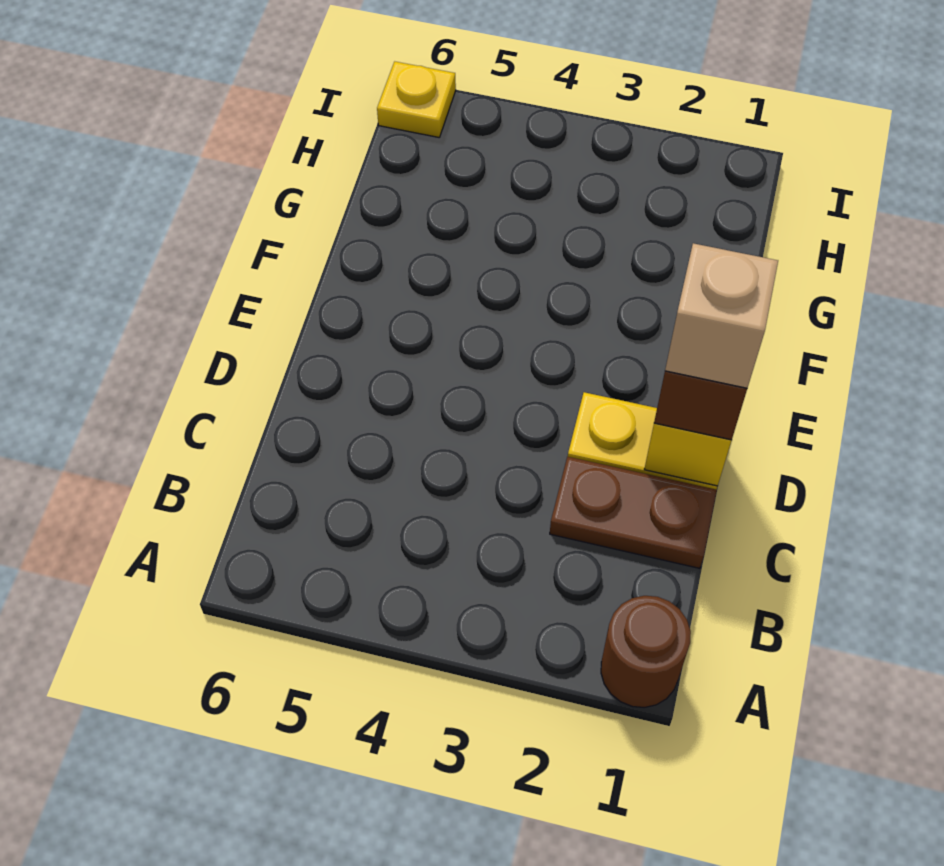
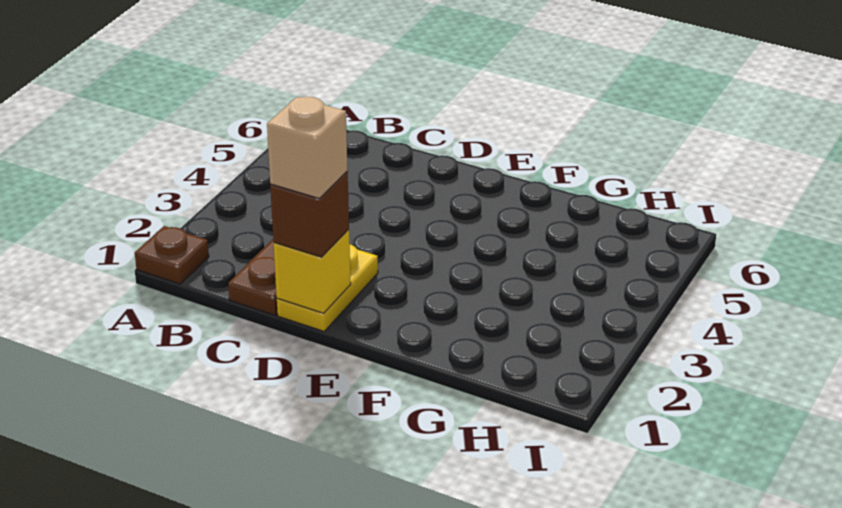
brown 1x1 round brick [601,596,691,708] -> brown 1x1 plate [135,226,209,284]
yellow 1x1 plate [377,62,456,137] -> none

